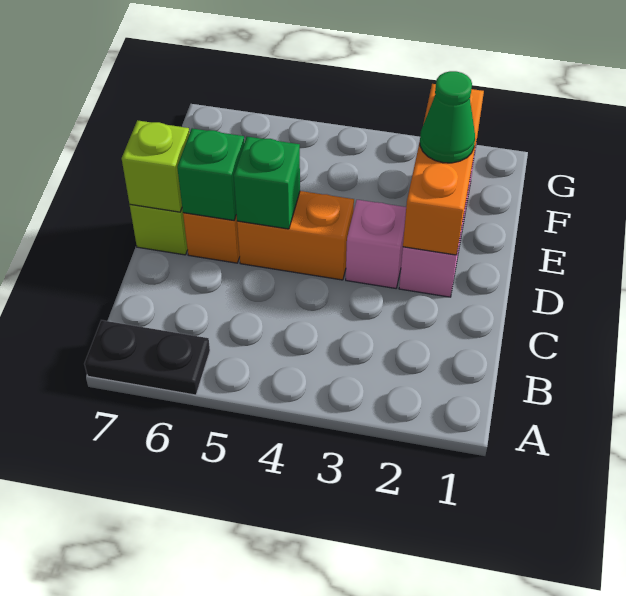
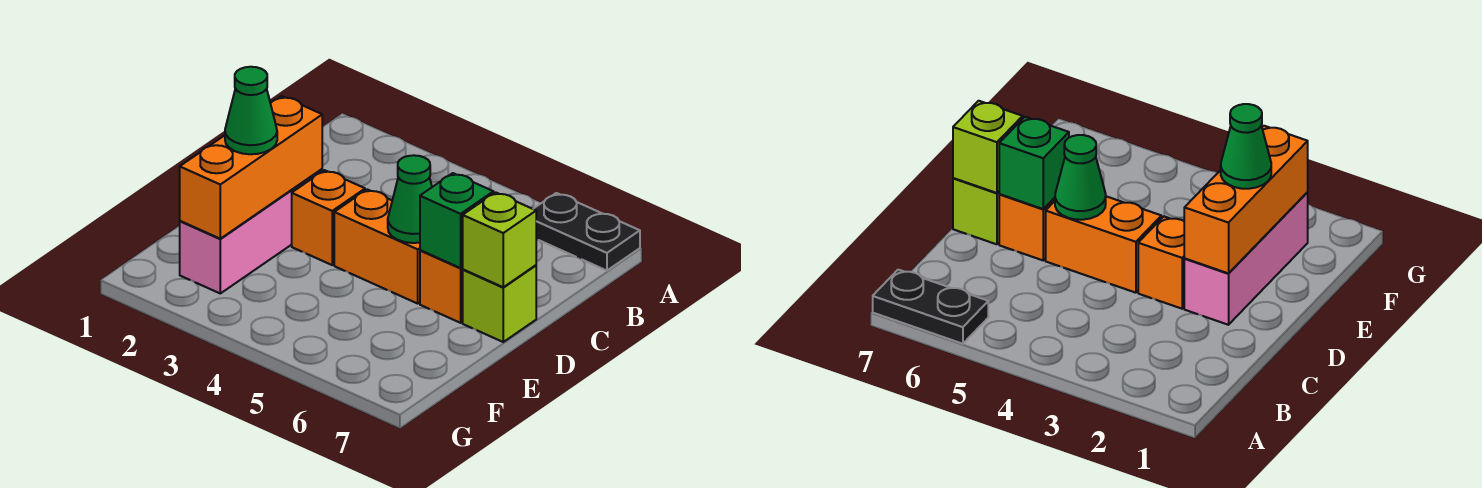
pink 1x1 brick [346,200,406,288] -> orange 1x1 brick [292,170,365,265]
green 1x1 brick [234,137,300,229] -> green 1x1 cone [388,155,432,243]

